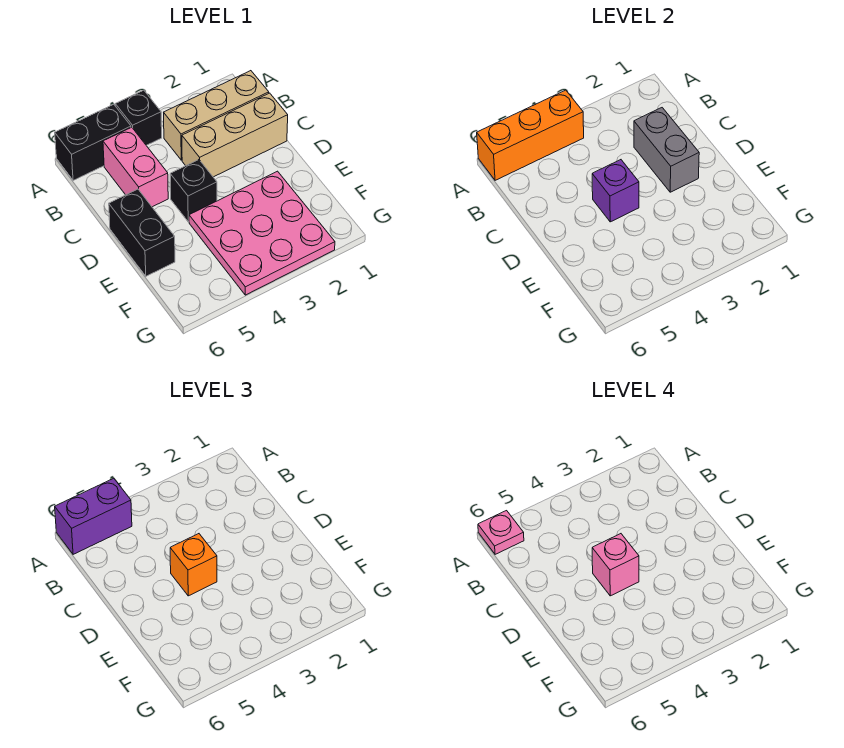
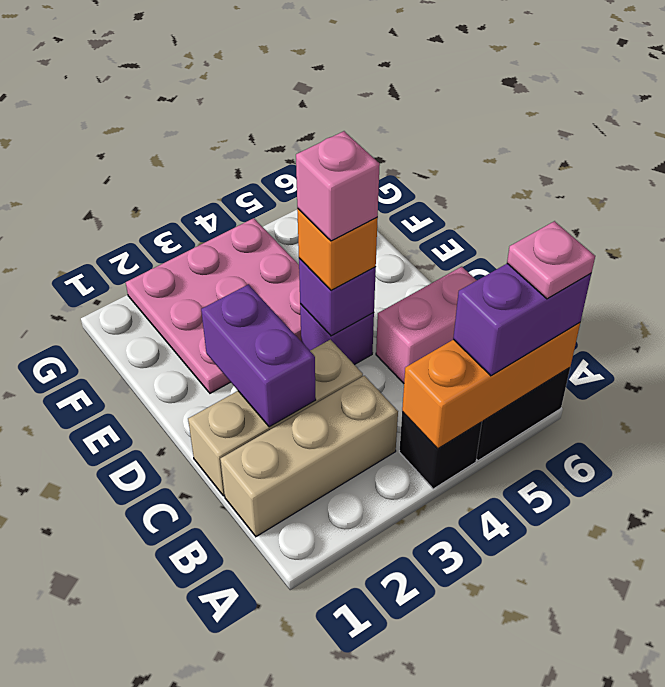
pink 1x2 brick [103,127,168,207] -> pink 1x2 brick turned to [376,267,477,383]
grey 1x2 brick [634,108,699,192] -> purple 1x2 brick [201,284,316,427]
black 1x1 brick [170,160,217,222] -> purple 1x1 brick [300,304,374,365]
black 1x2 brick [109,189,175,276] -> none

